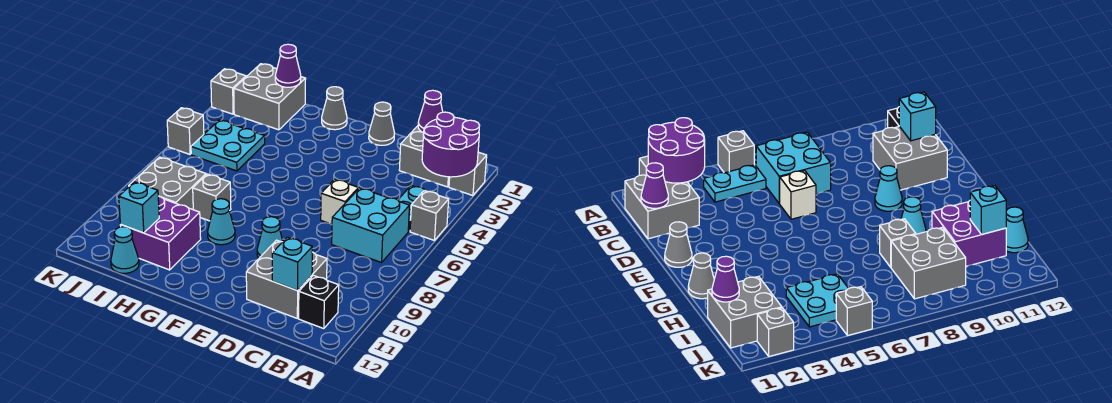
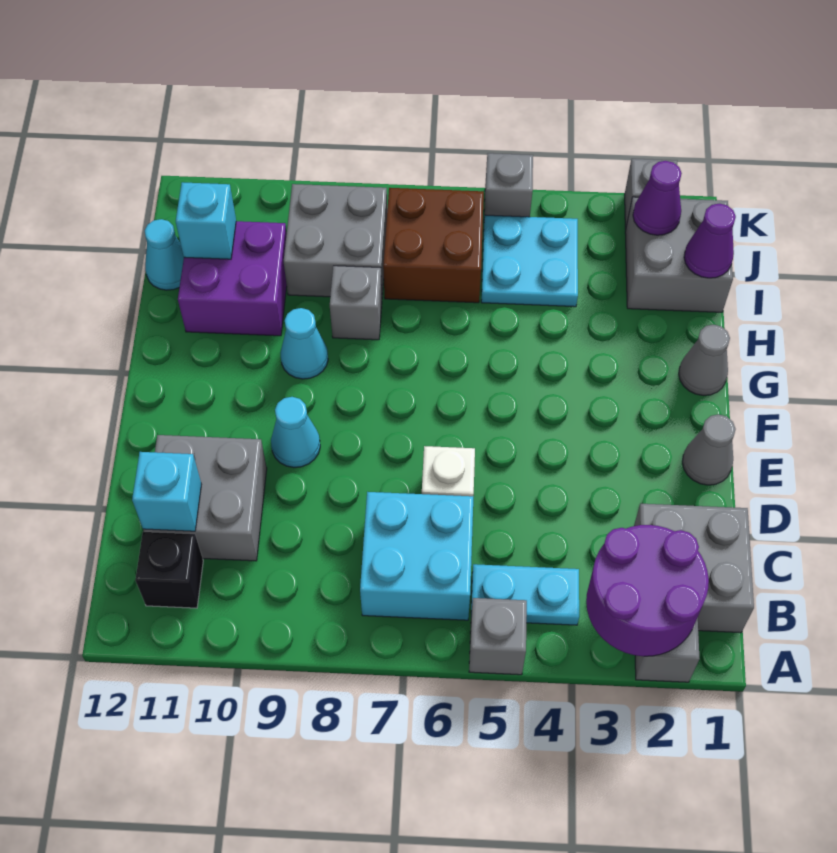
purple 1x1 cone [418,90,443,133] -> purple 1x1 cone moved to [633,161,682,235]
none -> brown 2x2 brick [383,188,484,303]

